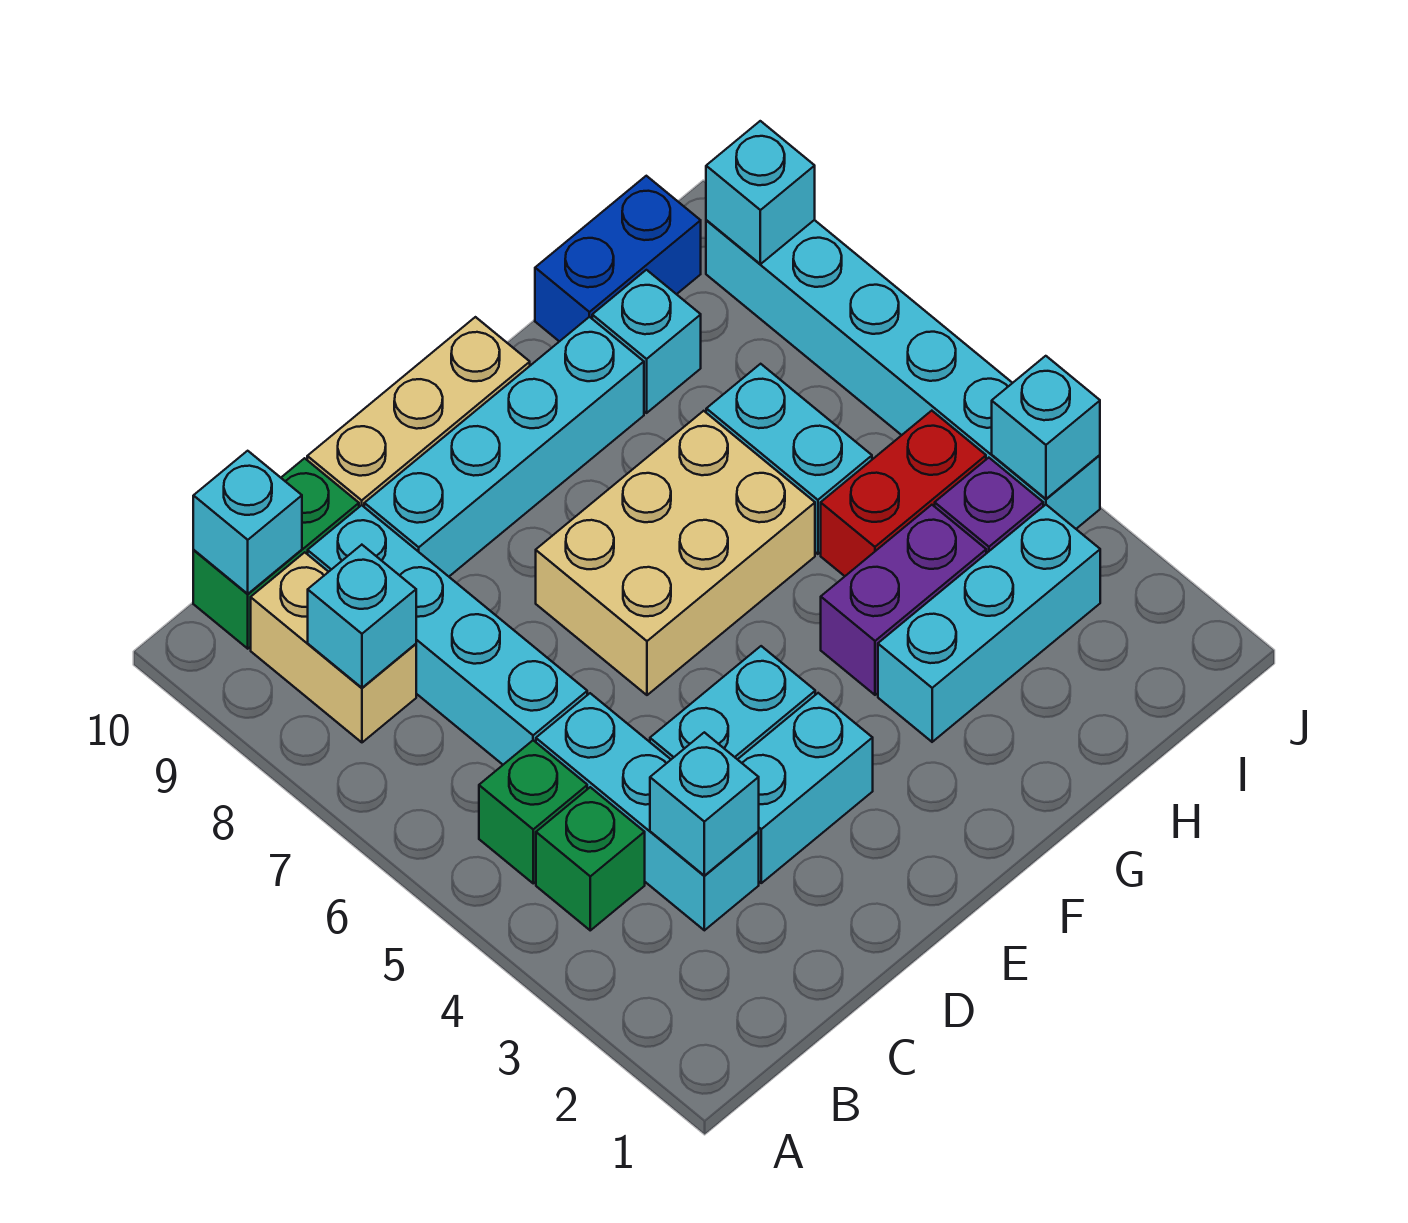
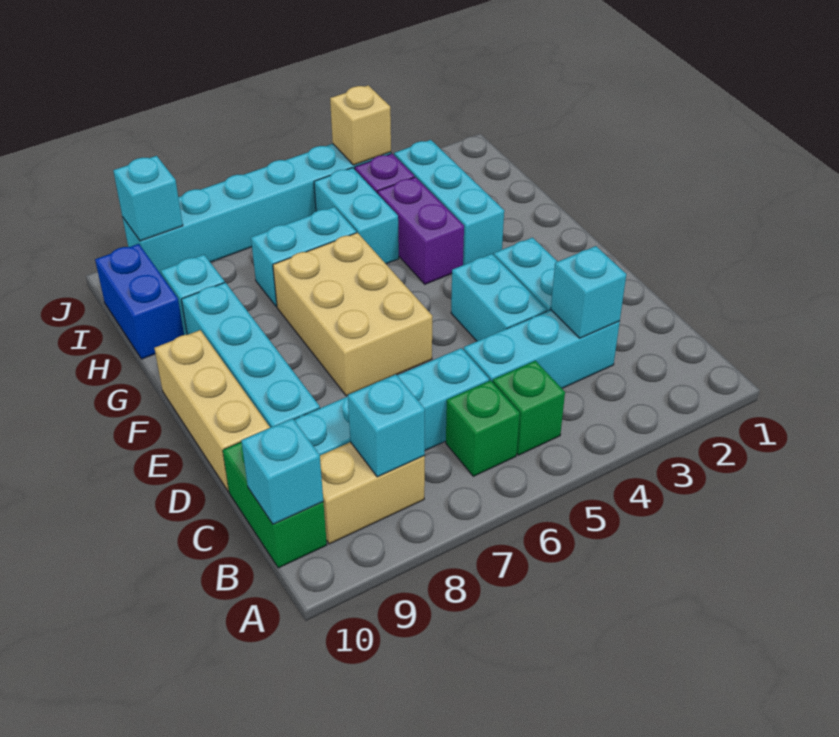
green 1x1 brick [536,787,645,930] -> green 1x1 brick moved to [446,381,520,476]
red 1x2 brick [821,411,986,576] -> cyan 1x2 brick [314,168,399,264]
cyan 1x1 brick [992,356,1100,499] -> tan 1x1 brick [330,85,391,165]

